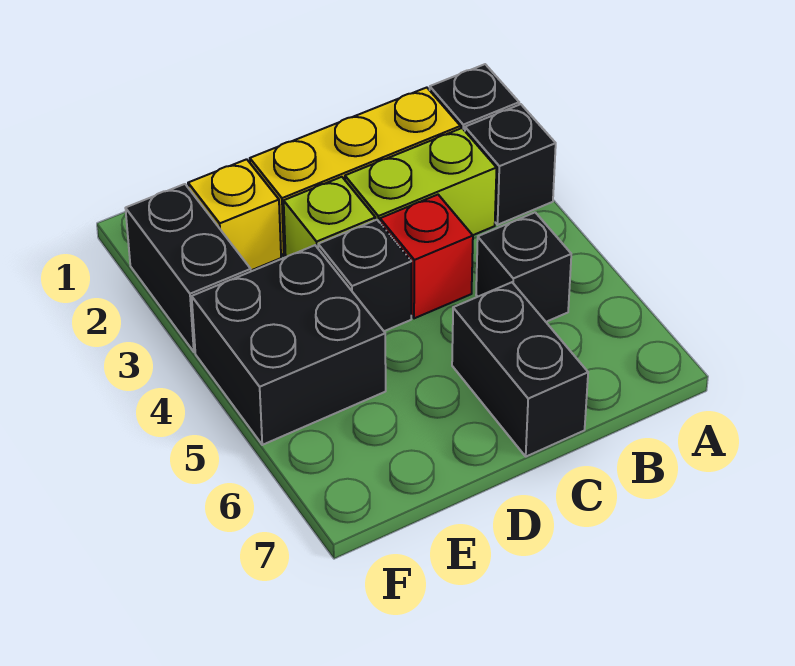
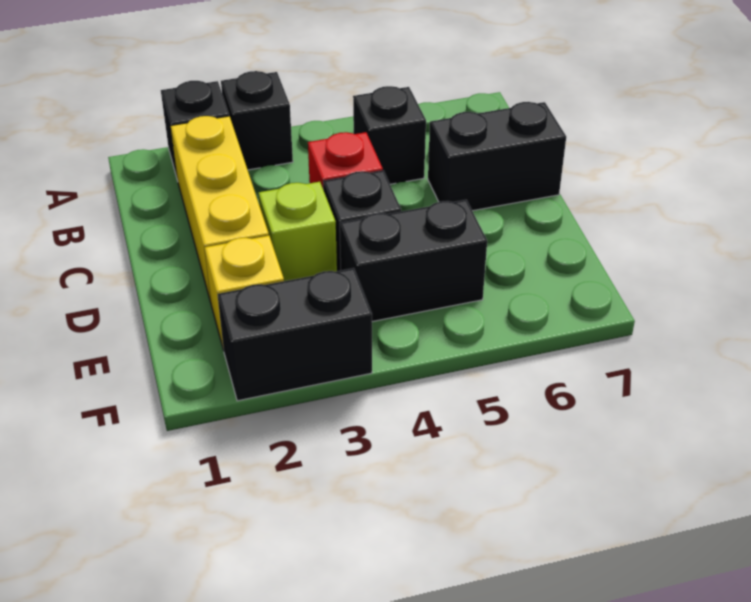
lime 1x2 brick [345,128,497,235] -> none
black 2x2 brick [192,245,386,445] -> black 1x2 brick [340,200,487,322]

